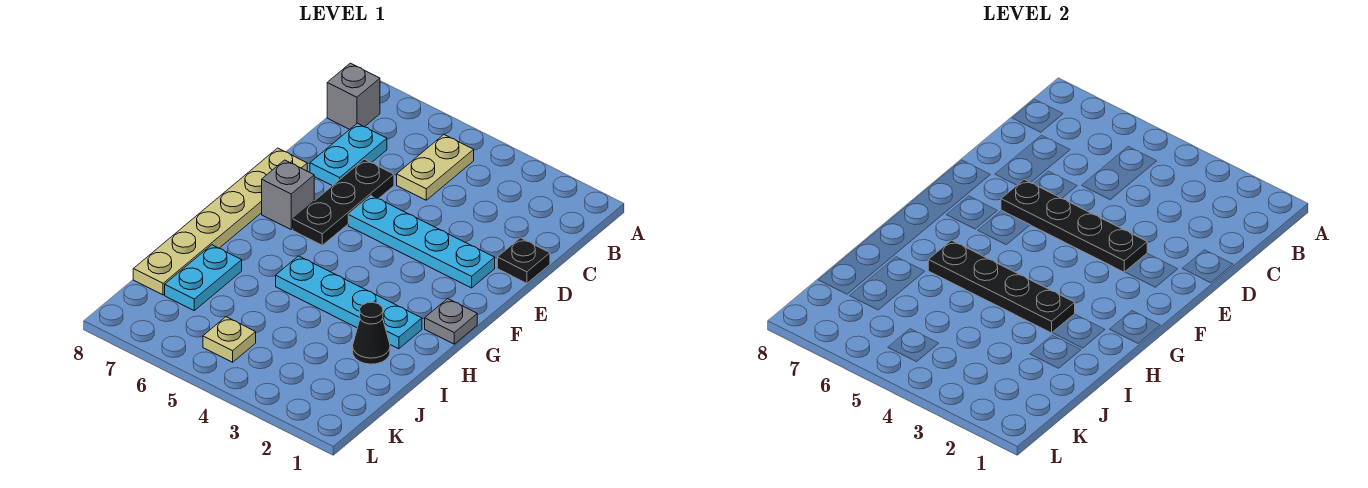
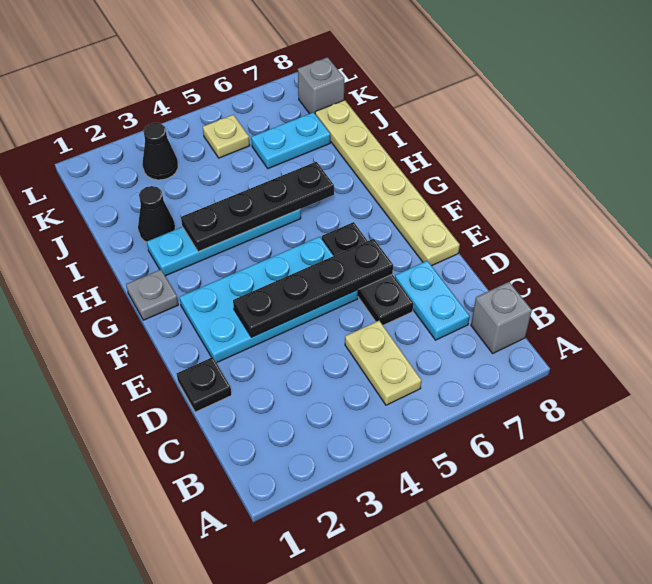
cyan 1x4 plate [348,195,495,288] -> cyan 2x4 plate [180,237,358,363]
grey 1x1 brick [262,160,314,229] -> grey 1x1 brick moved to [298,57,344,114]
cyan 1x2 plate [165,245,242,310] -> cyan 1x2 plate turned to [251,112,330,169]
none -> black 1x1 cone [142,123,178,180]

